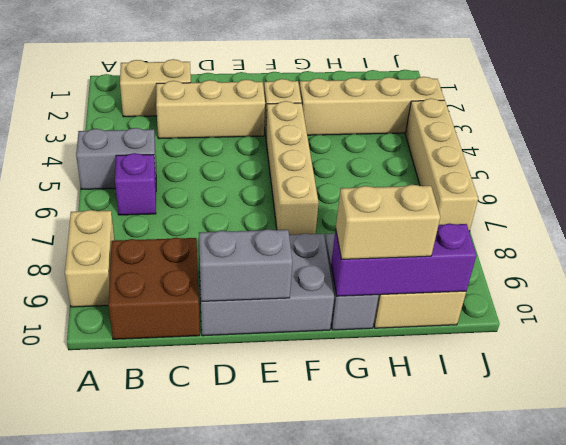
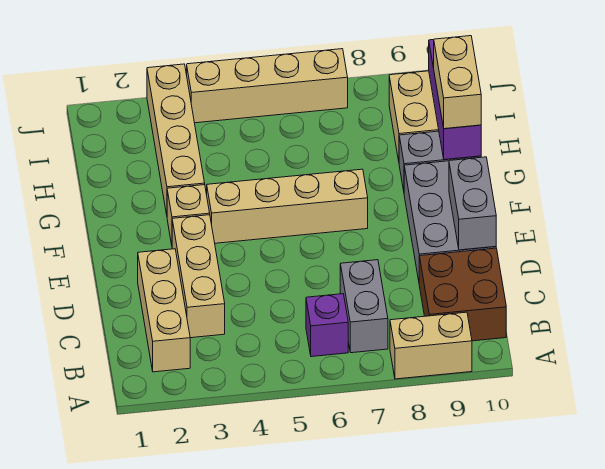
grey 1x2 brick [76,128,156,189] -> grey 1x2 brick moved to [340,260,388,353]
tan 1x2 brick [120,59,191,117] -> tan 1x3 brick [138,249,190,372]

